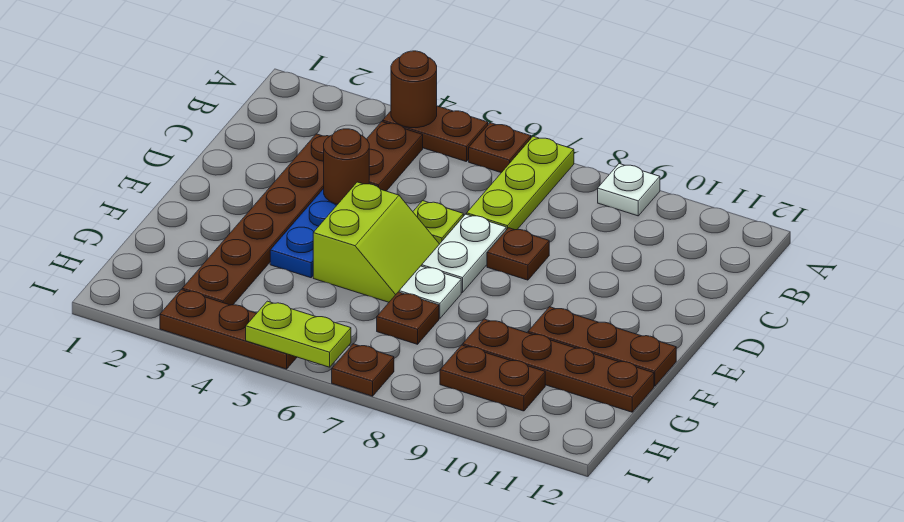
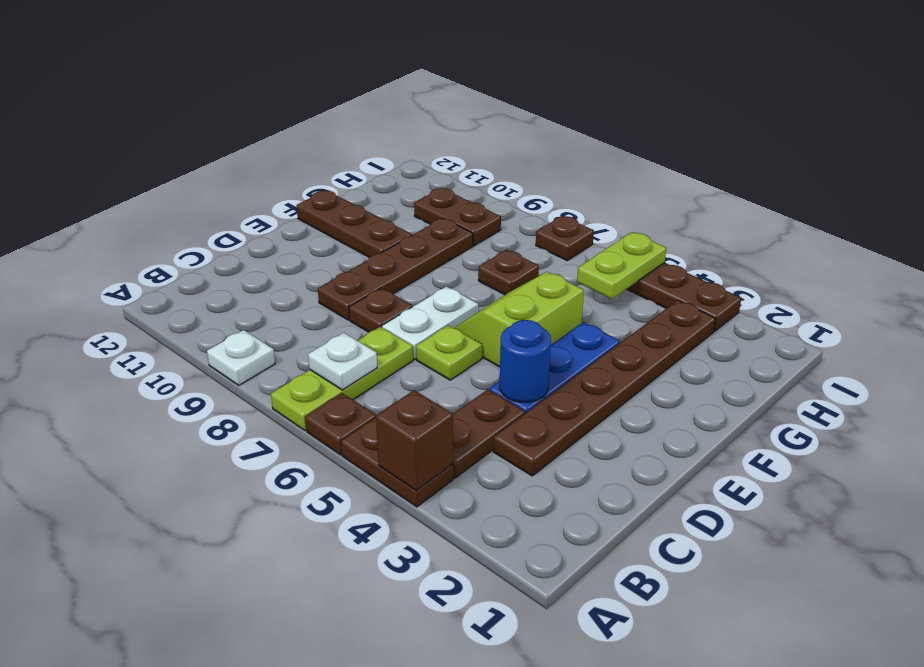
brown 1x1 round brick [391,51,437,128] -> brown 1x1 brick [376,390,453,491]
brown 1x1 round brick [324,129,369,204] -> blue 1x1 round brick [500,320,551,402]
white 1x1 plate [399,266,461,318] -> white 1x1 plate moved to [308,333,377,390]
brown 1x4 plate [463,319,654,412] -> brown 1x4 plate turned to [318,218,473,320]
lime 1x2 plate [246,301,351,367] -> lime 1x2 plate turned to [577,232,666,299]

